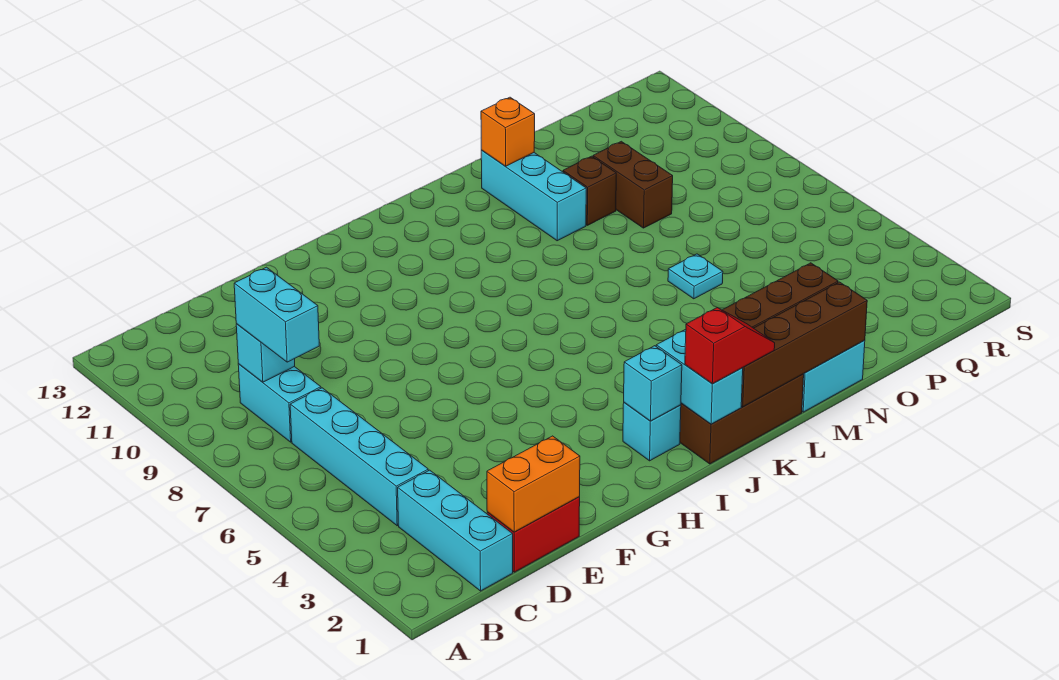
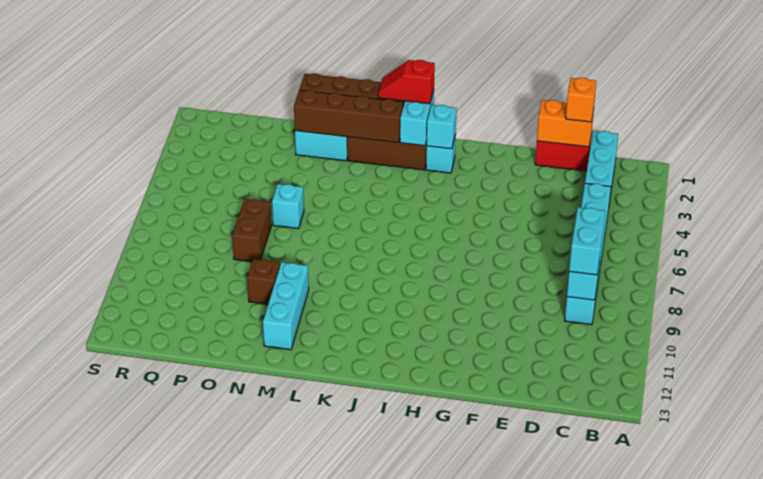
orange 1x1 brick [481,97,535,166] -> orange 1x1 brick moved to [566,78,596,122]
cyan 1x1 plate [668,254,723,299] -> cyan 1x1 brick [272,184,304,229]
brown 1x2 brick [593,141,673,228] -> brown 1x2 brick moved to [232,199,272,262]

